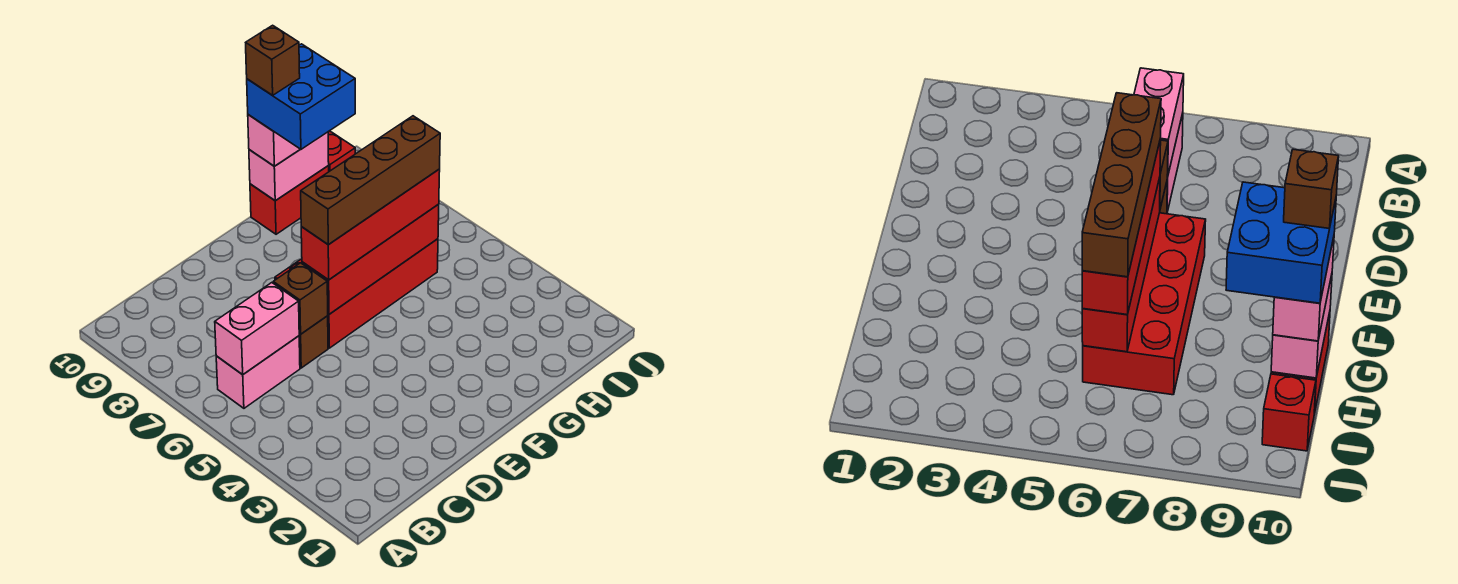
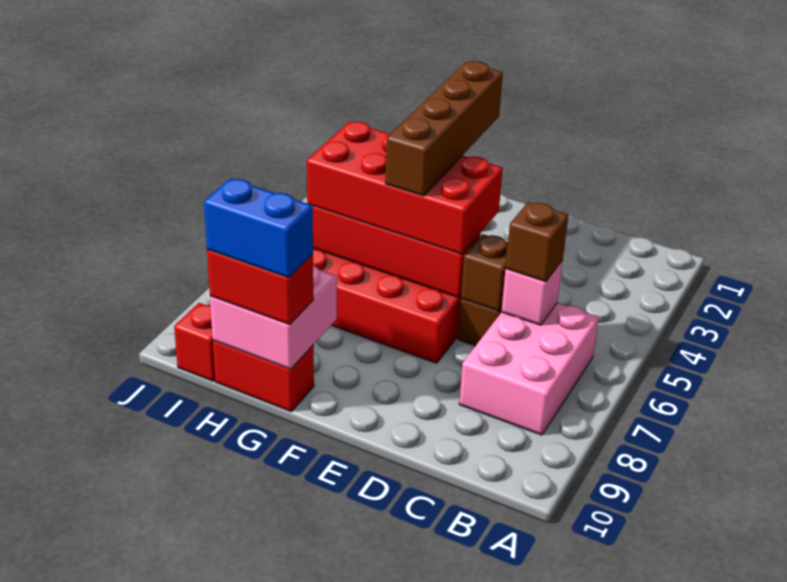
pink 1x2 brick [216,336,300,408] -> pink 2x3 brick [459,303,599,435]
pink 1x2 brick [215,283,299,375] -> pink 1x1 brick [501,260,563,325]
red 1x4 brick [301,169,440,280] -> red 2x4 brick [307,122,503,254]
brown 1x4 brick [301,116,440,245] -> brown 1x4 brick turned to [385,61,503,196]
blue 2x2 brick [247,44,355,149] -> blue 1x2 brick [204,179,313,278]
pink 1x2 brick [249,132,329,201] -> pink 2x2 brick [210,266,337,369]
pink 1x2 brick [248,115,300,166] -> red 1x2 brick [207,250,313,325]
brown 1x1 brick [246,25,300,95] -> brown 1x1 brick moved to [506,202,568,282]

